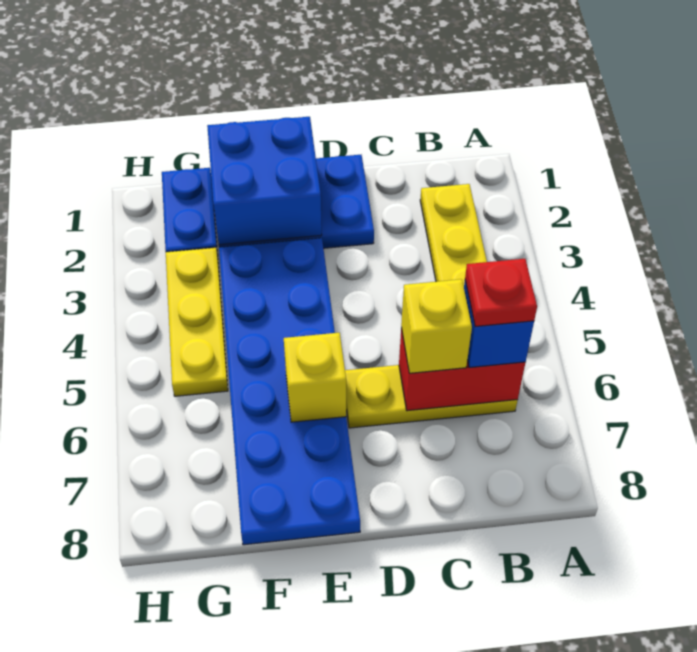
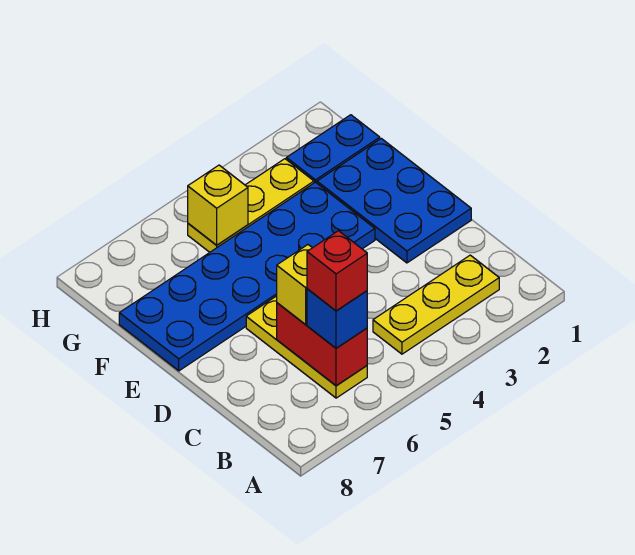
red 1x1 plate [465,259,537,327] -> red 1x1 brick [307,231,367,311]
blue 2x2 brick [207,117,322,245] -> none
yellow 1x1 brick [284,333,346,422] -> yellow 1x1 brick moved to [188,165,248,245]

